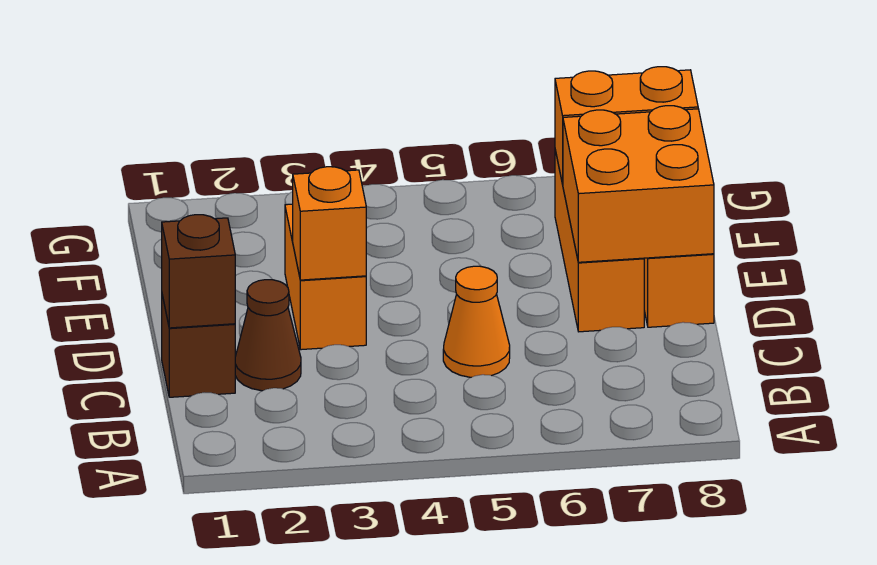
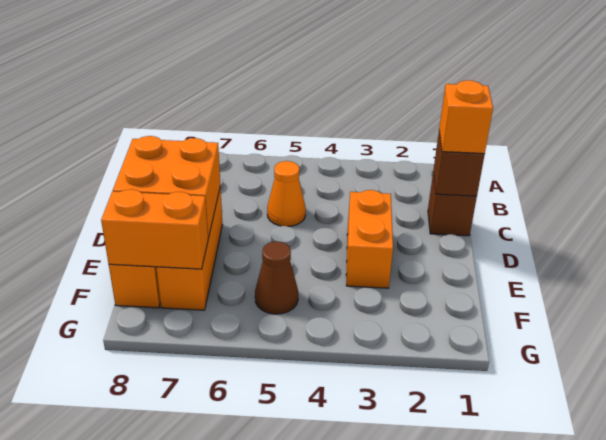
brown 1x1 cone [235,280,301,391] -> brown 1x1 cone moved to [255,242,298,314]
orange 1x1 brick [293,167,366,280] -> orange 1x1 brick moved to [439,80,493,154]

